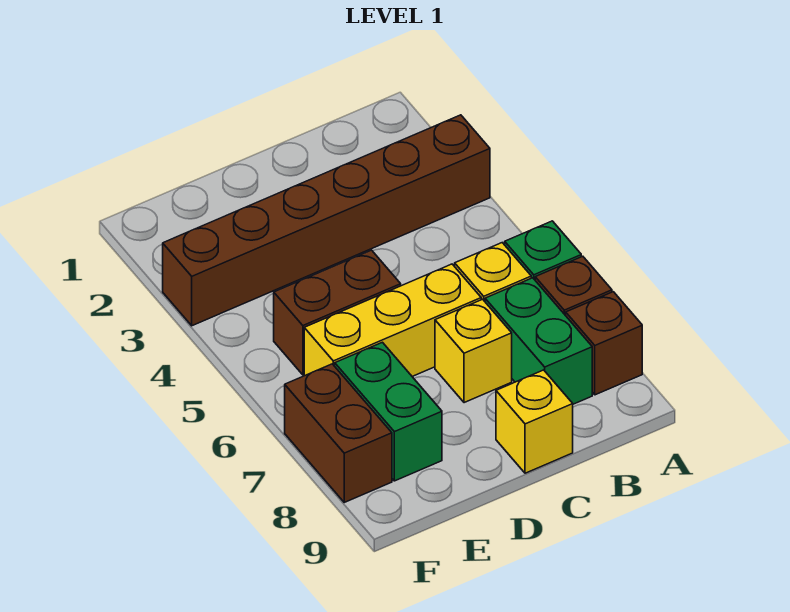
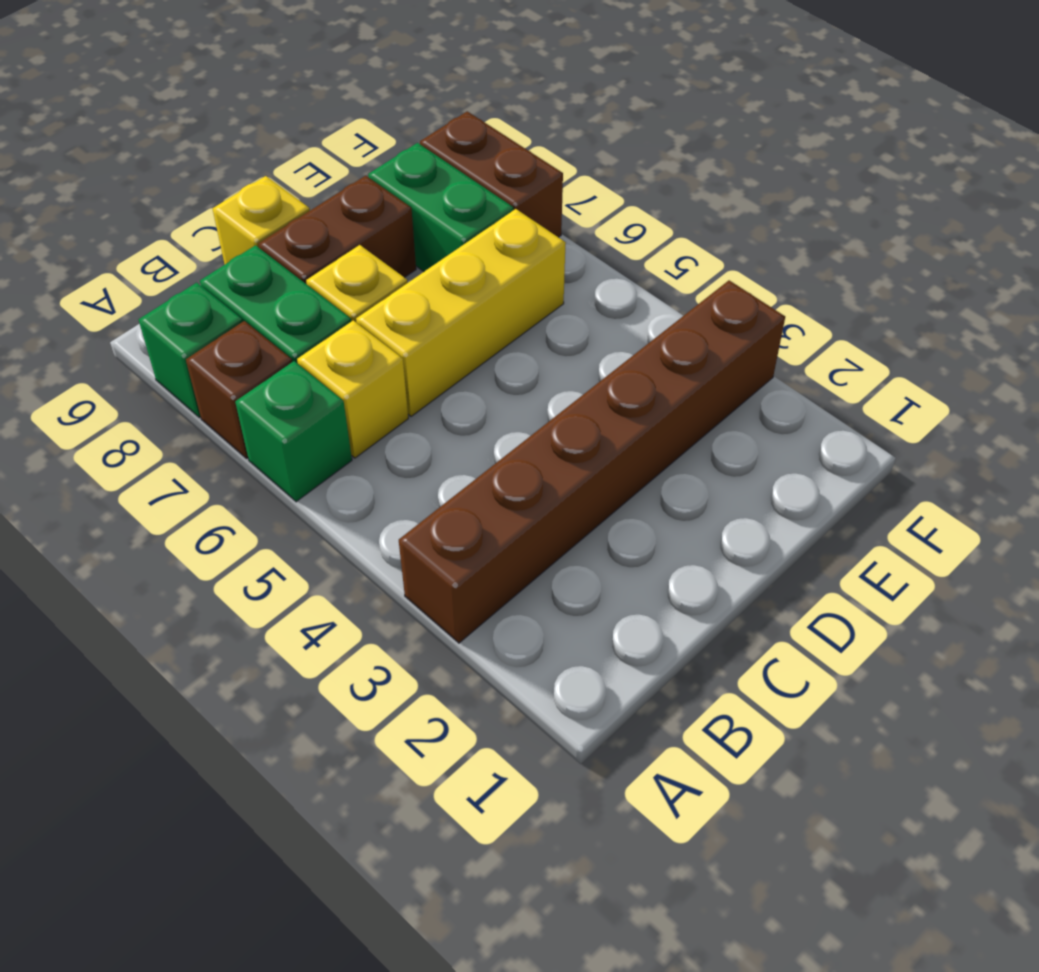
brown 1x1 brick [566,292,642,395] -> green 1x1 brick [139,283,243,418]
brown 1x2 brick [274,250,401,375] -> brown 1x2 brick moved to [258,176,416,284]

